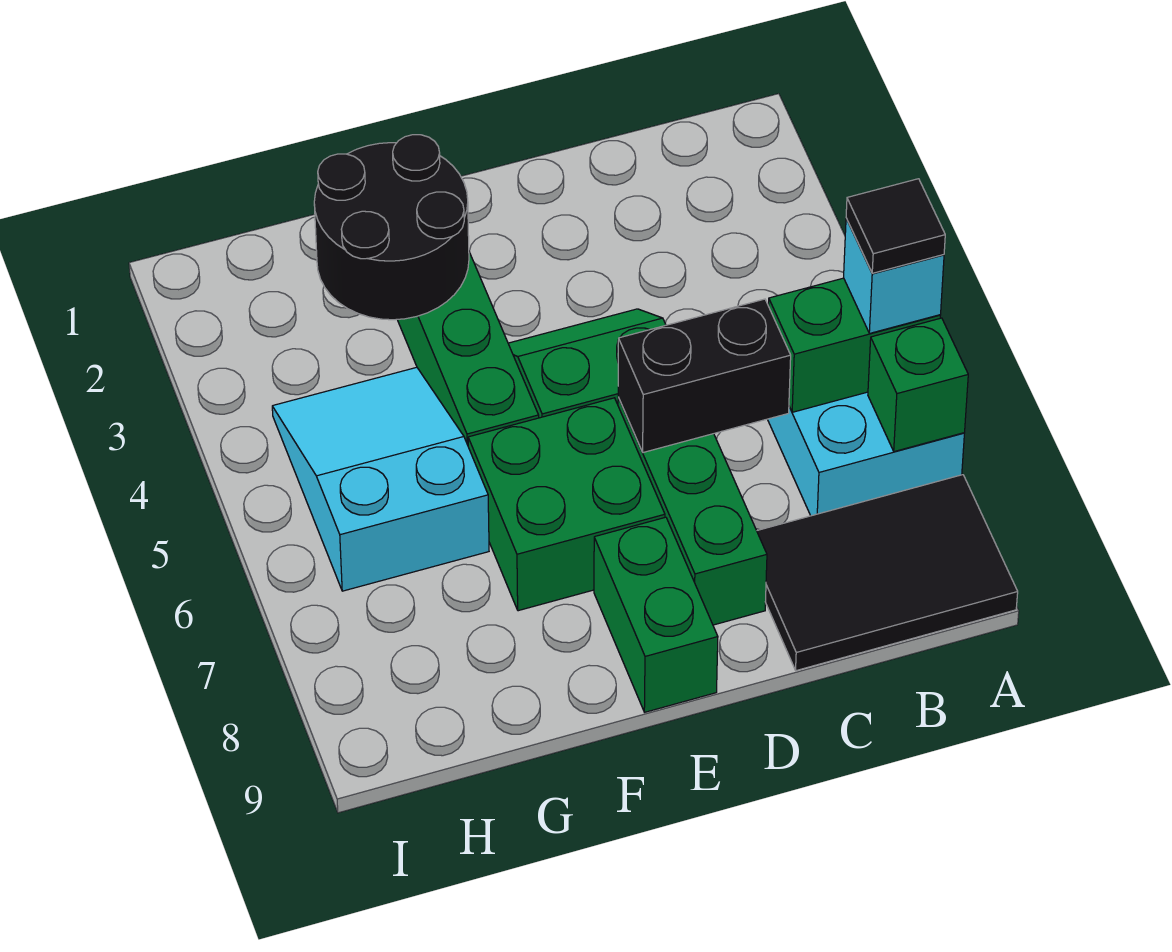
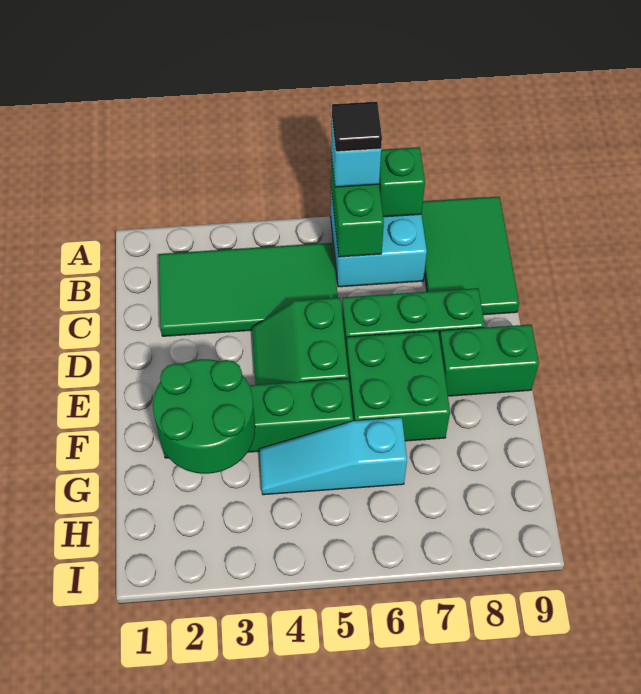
black 2x3 tile [757,475,1018,671] -> green 2x3 tile [421,197,519,315]
none -> green 2x4 tile [159,243,338,336]
black 1x2 brick [618,299,791,452] -> none
black 2x2 round brick [314,135,469,320] -> green 2x2 round brick [153,359,255,474]
cyan 2x3 slope [272,367,489,591] -> cyan 1x3 slope [260,418,407,495]

